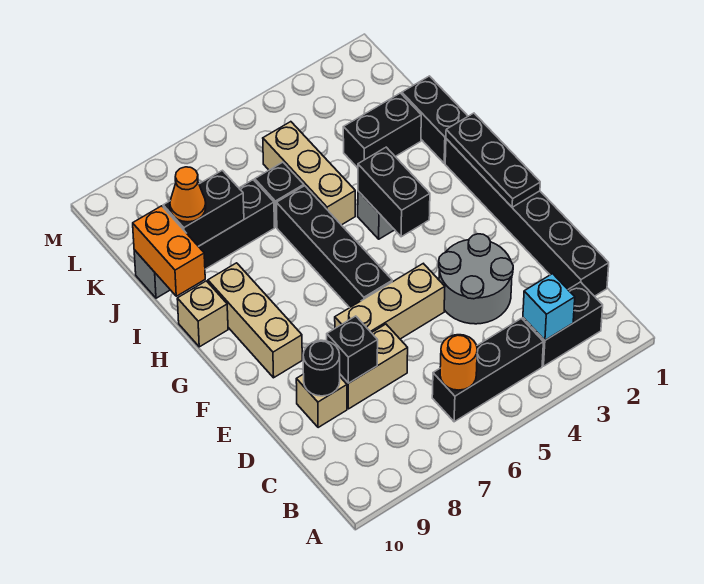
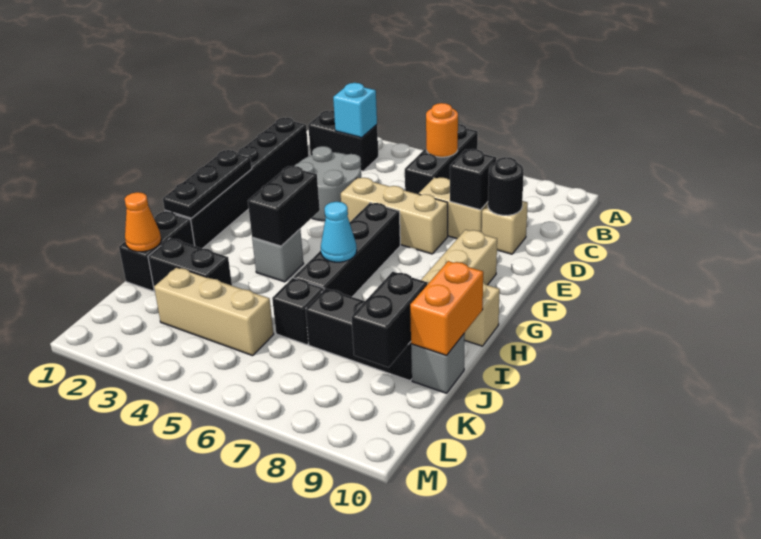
black 1x3 brick [432,318,543,422] -> black 1x3 brick turned to [405,124,478,194]
none -> cyan 1x1 cone [321,202,357,262]
tan 1x3 brick [263,122,355,225] -> tan 1x3 brick turned to [154,267,274,356]
black 1x2 brick [163,170,244,246] -> black 1x2 brick turned to [352,272,427,367]
orange 1x1 cone [170,167,206,222] -> orange 1x1 cone moved to [125,192,161,252]

